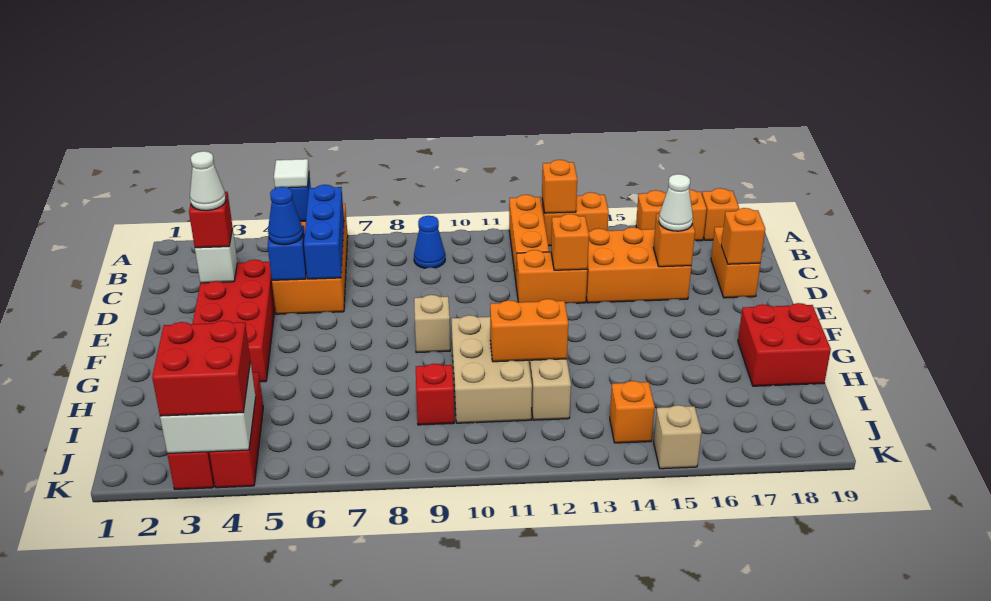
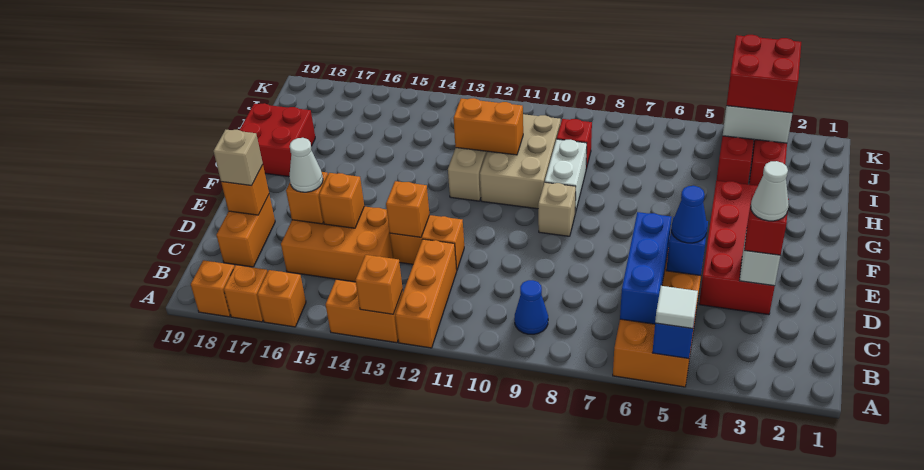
none -> white 1x2 brick [545,139,587,213]
orange 1x1 brick [610,381,655,443] -> orange 1x1 brick moved to [319,173,364,228]
tan 1x1 brick [654,405,701,469] -> tan 1x1 brick moved to [214,130,263,186]

